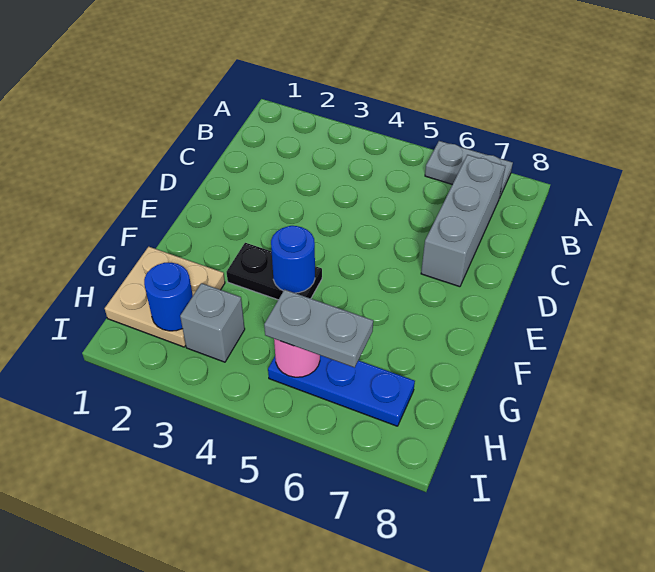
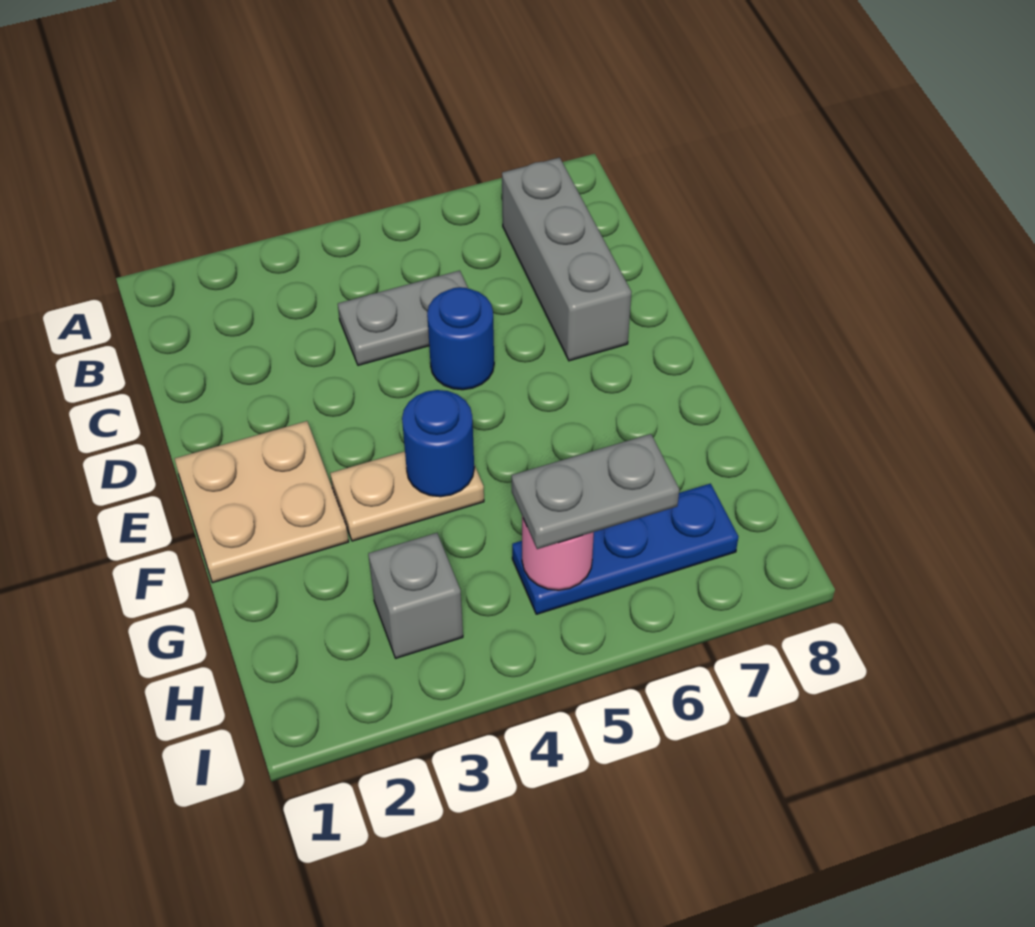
grey 1x2 plate [425,141,513,198] -> grey 1x2 plate moved to [338,271,468,365]
black 1x2 plate [227,243,322,300] -> tan 1x2 plate [330,451,484,541]
tan 2x2 plate [105,247,225,347] -> tan 2x2 plate moved to [175,421,349,583]
blue 1x1 round brick [144,263,193,331] -> blue 1x1 round brick moved to [427,287,494,390]

